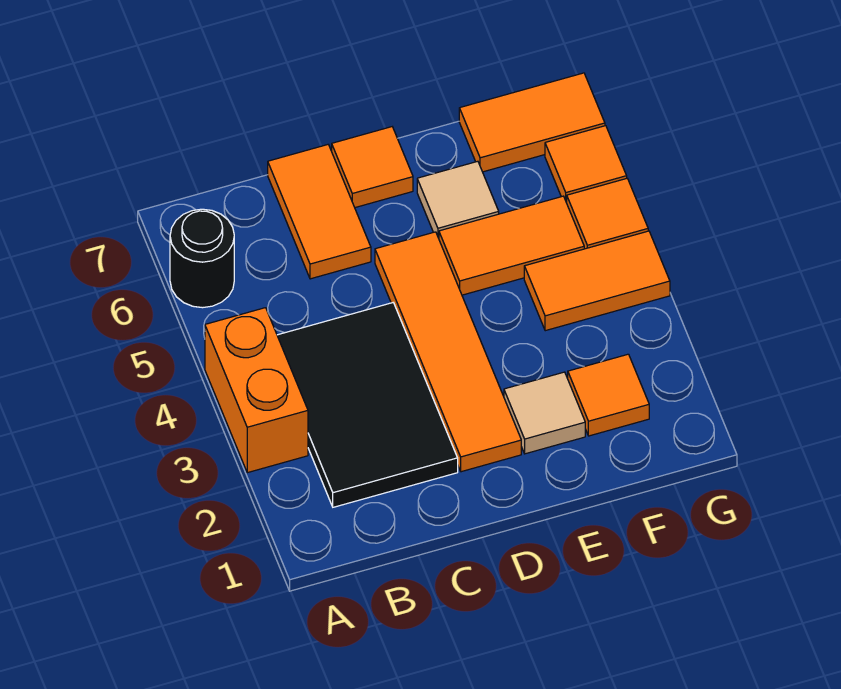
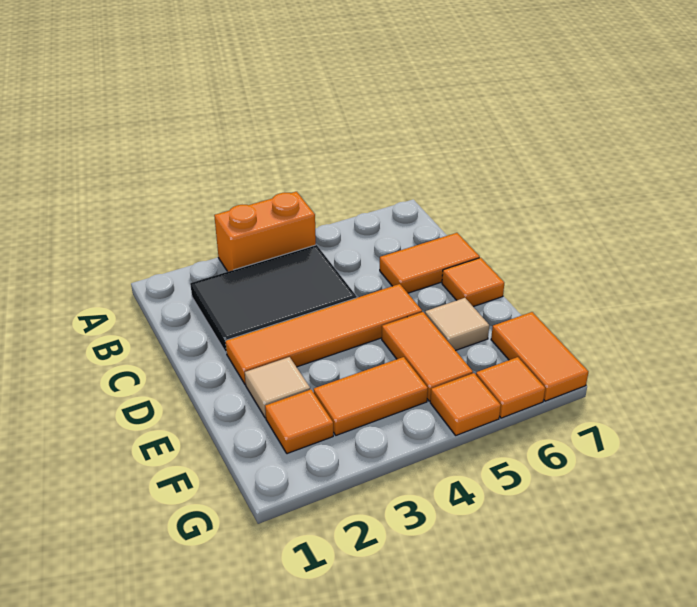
black 1x1 round brick [170,209,234,308] -> none
orange 1x2 tile [524,231,670,331] -> orange 1x2 tile turned to [314,357,428,435]

